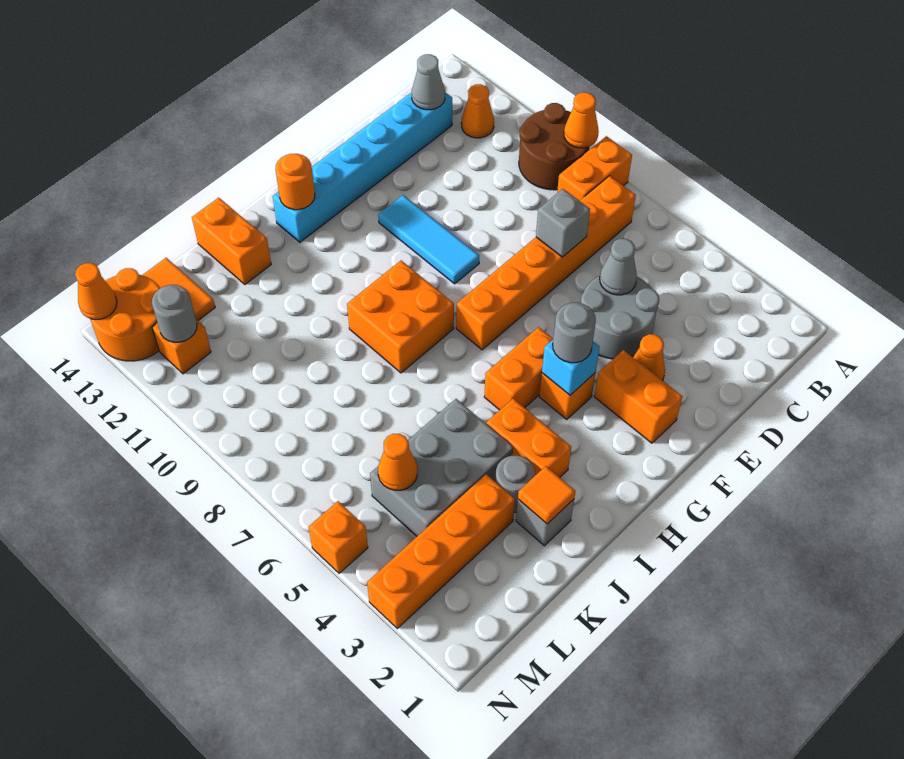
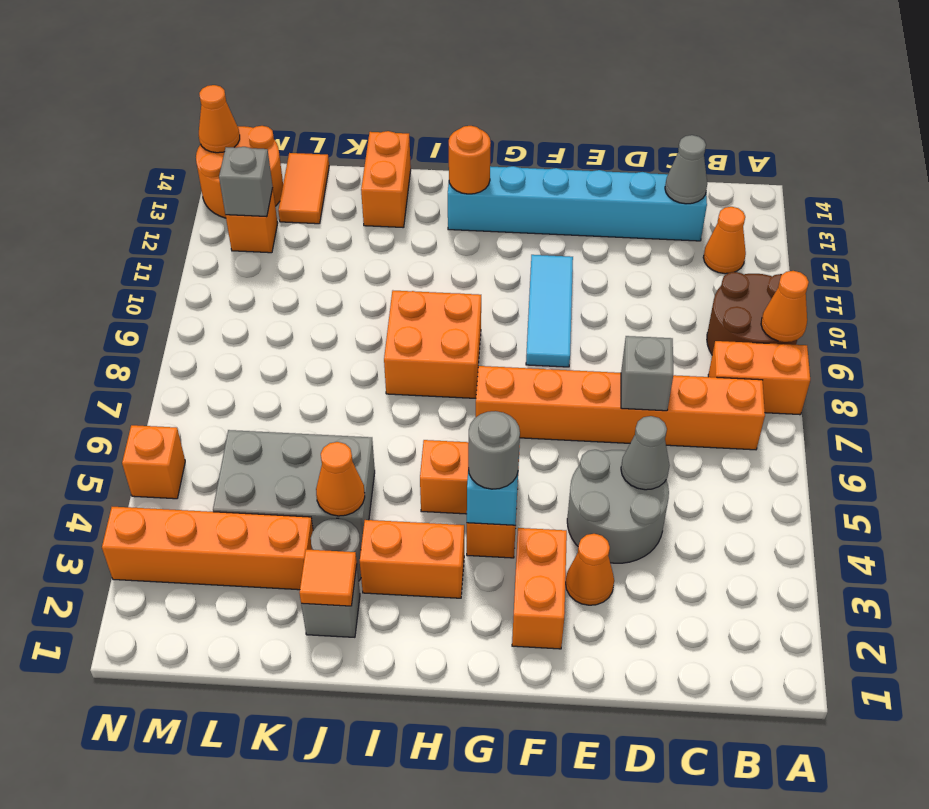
orange 1x2 brick [486,399,571,477] -> orange 1x2 brick turned to [360,520,464,598]
orange 1x1 cone [378,434,417,490] -> orange 1x1 cone moved to [316,442,365,516]
grey 1x1 round brick [152,285,197,342] -> grey 1x1 brick [219,147,273,217]

